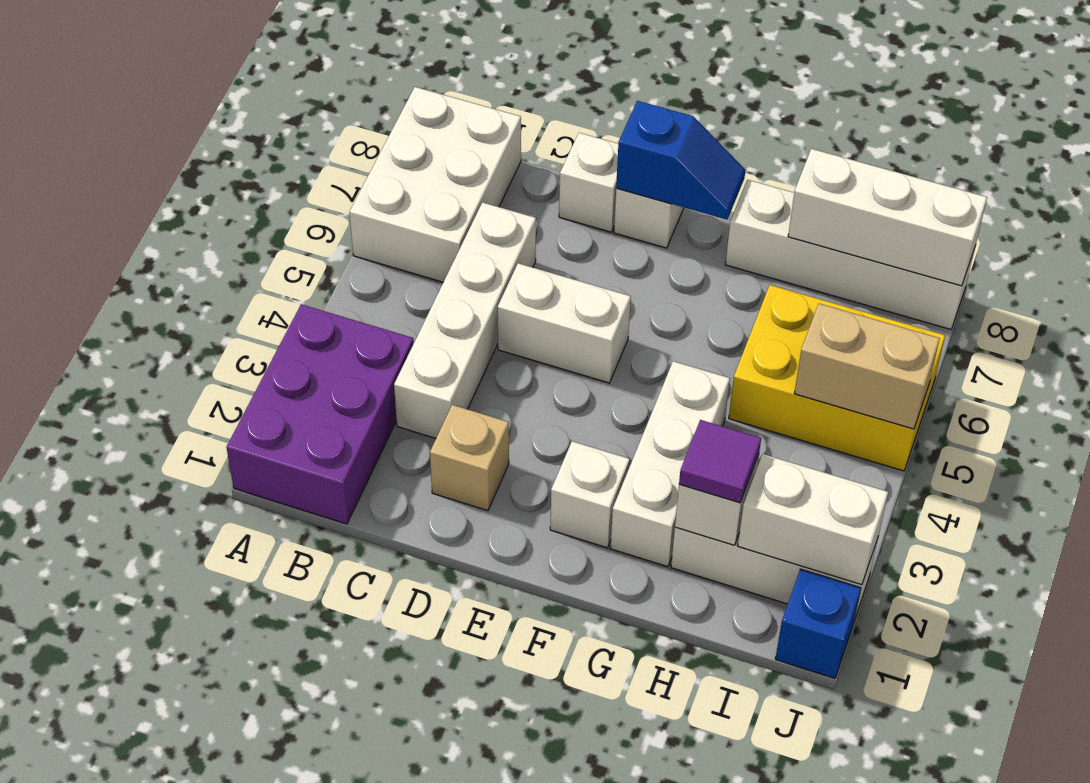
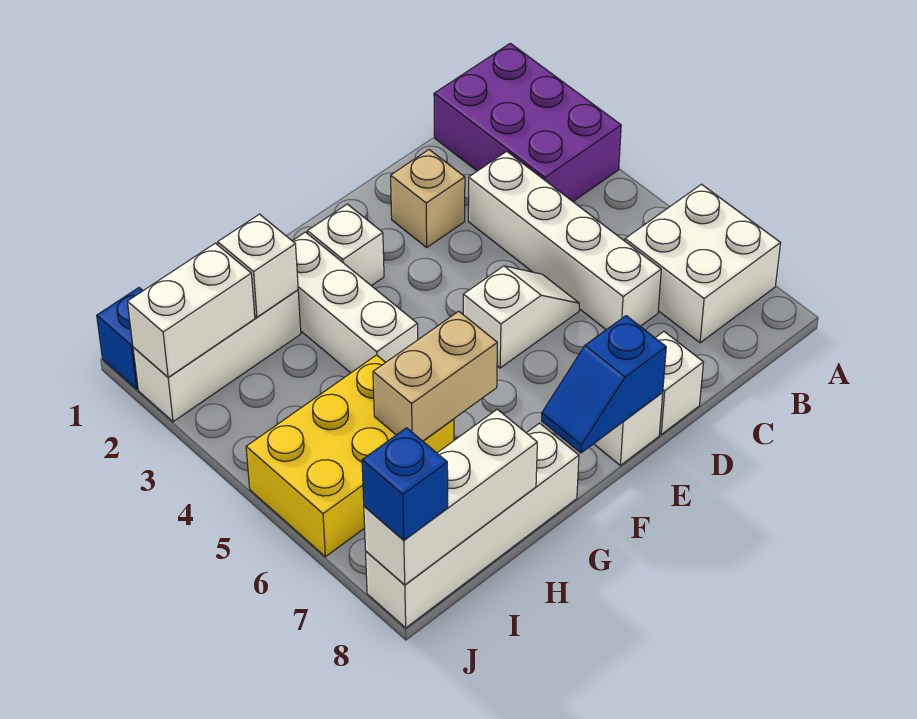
white 2x3 brick [349,87,521,282] -> white 2x2 brick [625,184,780,343]
white 1x2 brick [498,263,631,383] -> white 1x2 slope [463,266,579,368]
purple 1x1 tile [679,420,761,503] -> none
tan 1x2 brick [794,304,940,429] -> tan 1x2 brick moved to [373,311,497,441]
none -> blue 1x1 brick [362,428,448,540]

